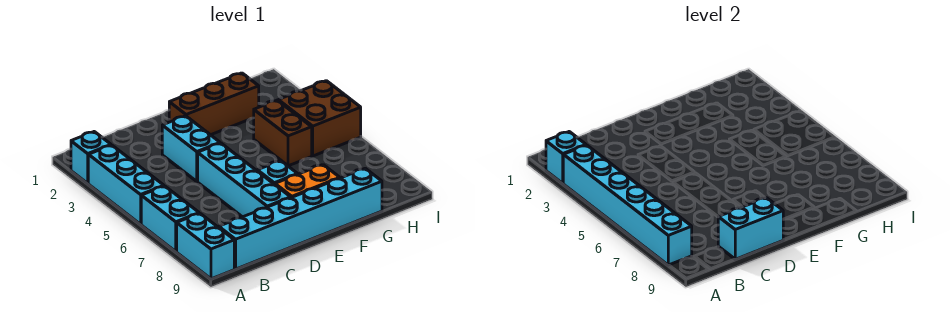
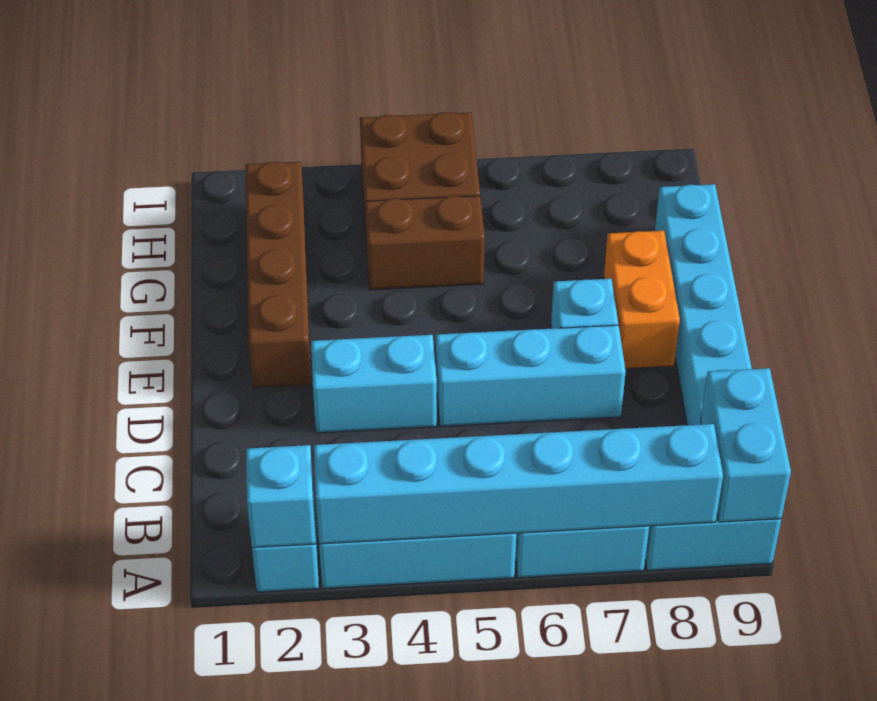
cyan 1x2 brick [718,198,783,259] -> cyan 1x2 brick moved to [701,368,791,522]
cyan 1x4 brick [198,143,291,217] -> cyan 1x3 brick [436,325,626,427]
brown 1x3 brick [169,73,259,135] -> brown 1x4 brick [245,162,311,388]

